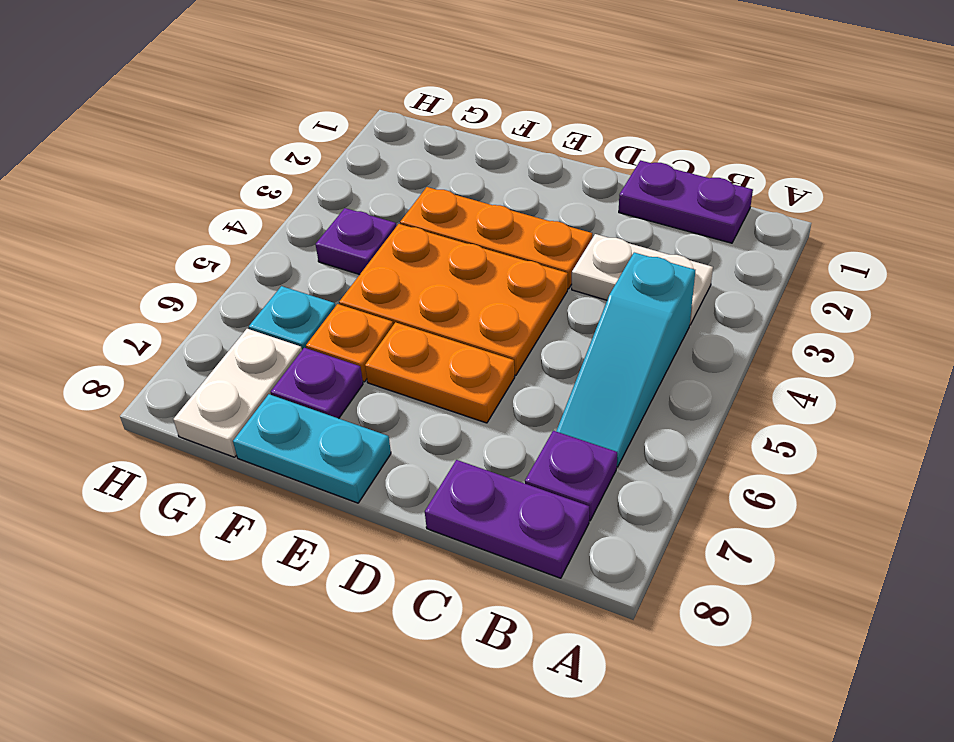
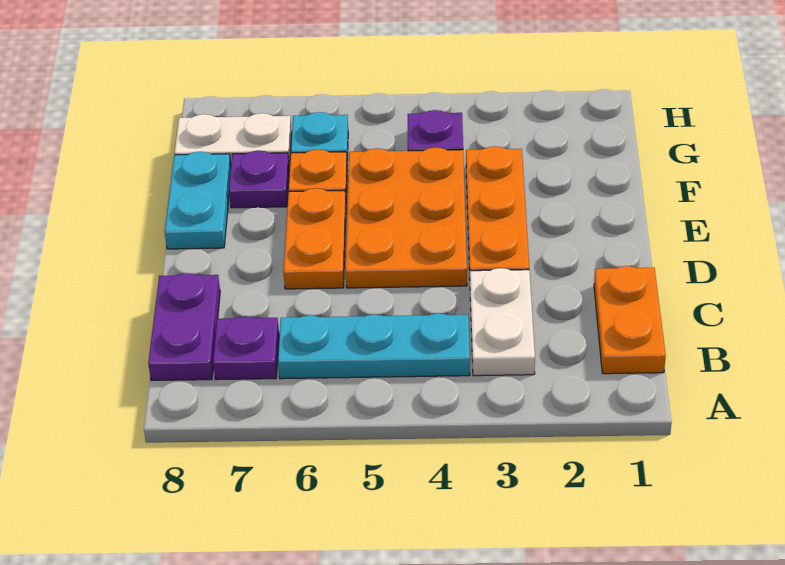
purple 1x2 plate [619,160,753,243] -> orange 1x2 plate [594,266,666,374]
cyan 1x3 slope [556,253,695,467] -> cyan 1x3 plate [278,313,470,379]

